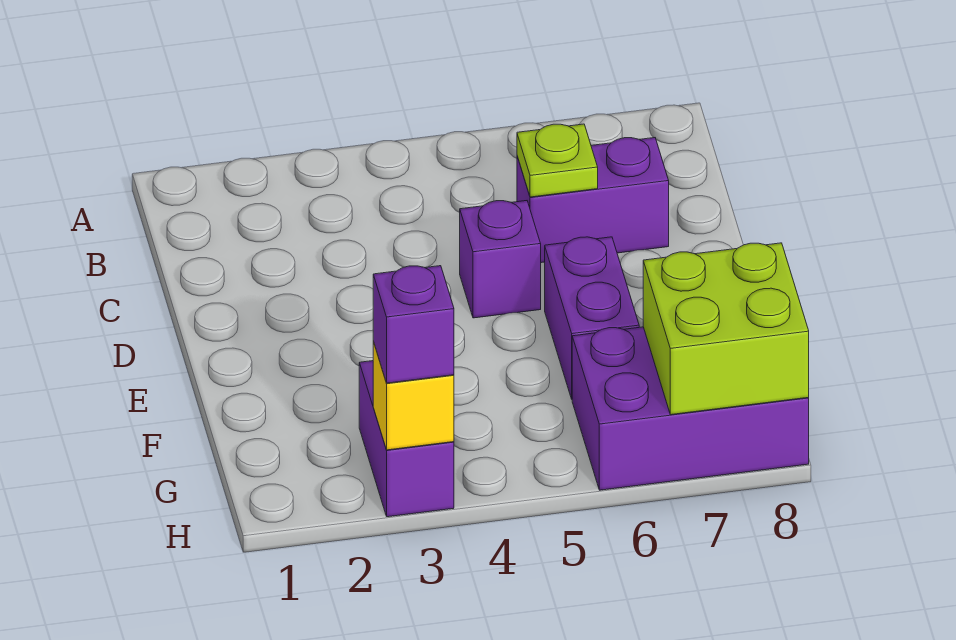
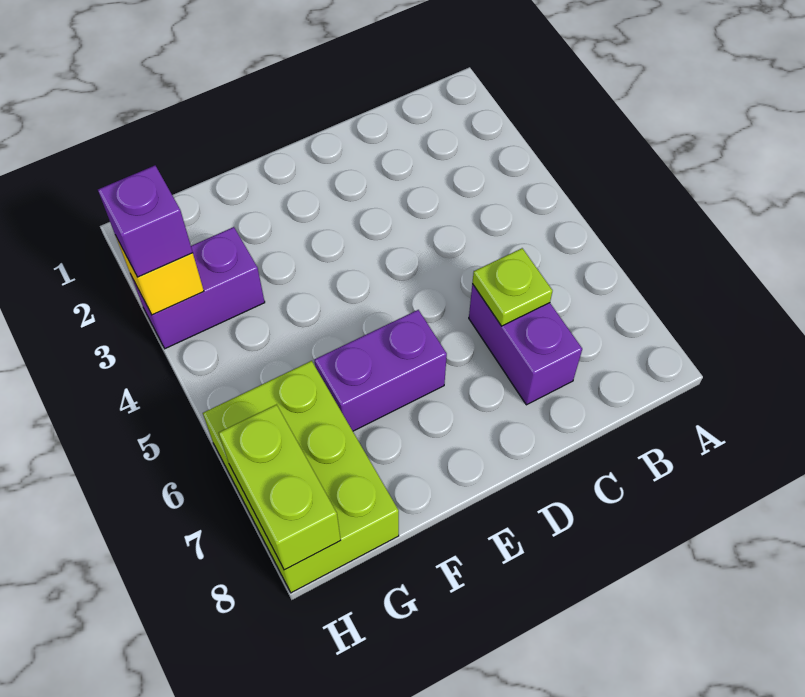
purple 1x1 brick [460,201,541,318] -> none
purple 2x3 brick [572,327,809,490] -> lime 2x3 brick [203,361,399,593]
lime 2x2 brick [643,243,809,415] -> lime 1x2 brick [219,405,341,570]

